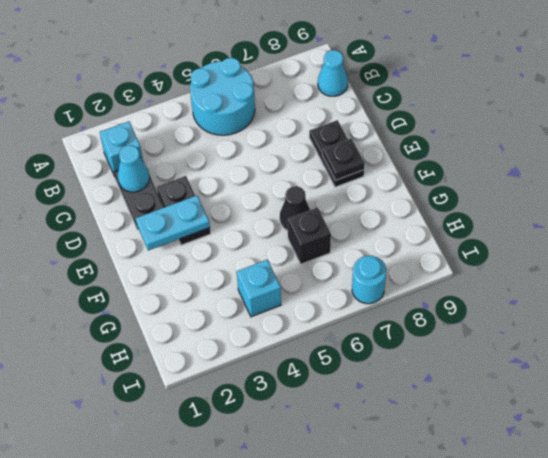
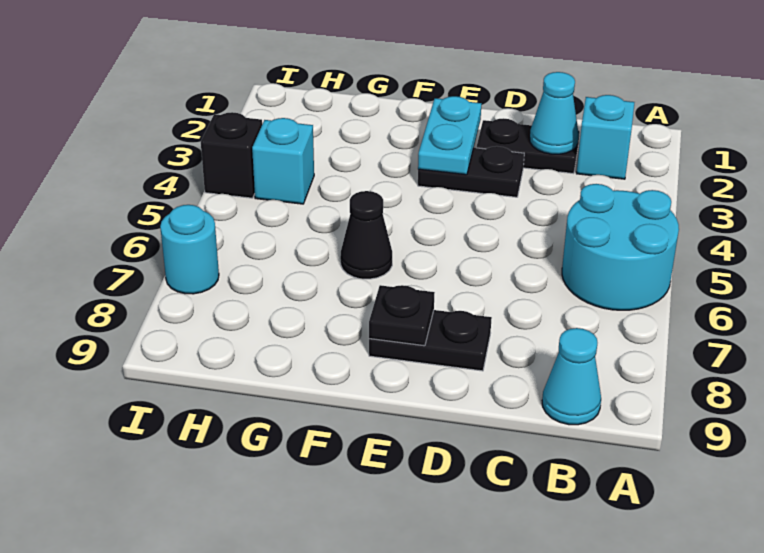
black 1x1 brick [288,207,331,264] -> black 1x1 brick moved to [201,112,262,198]

